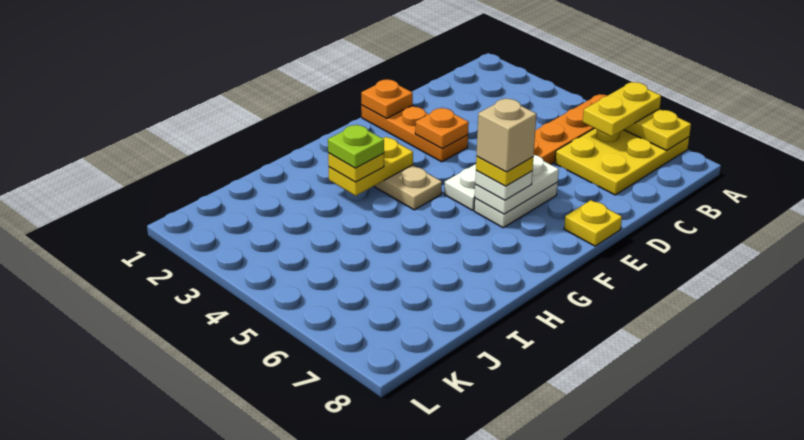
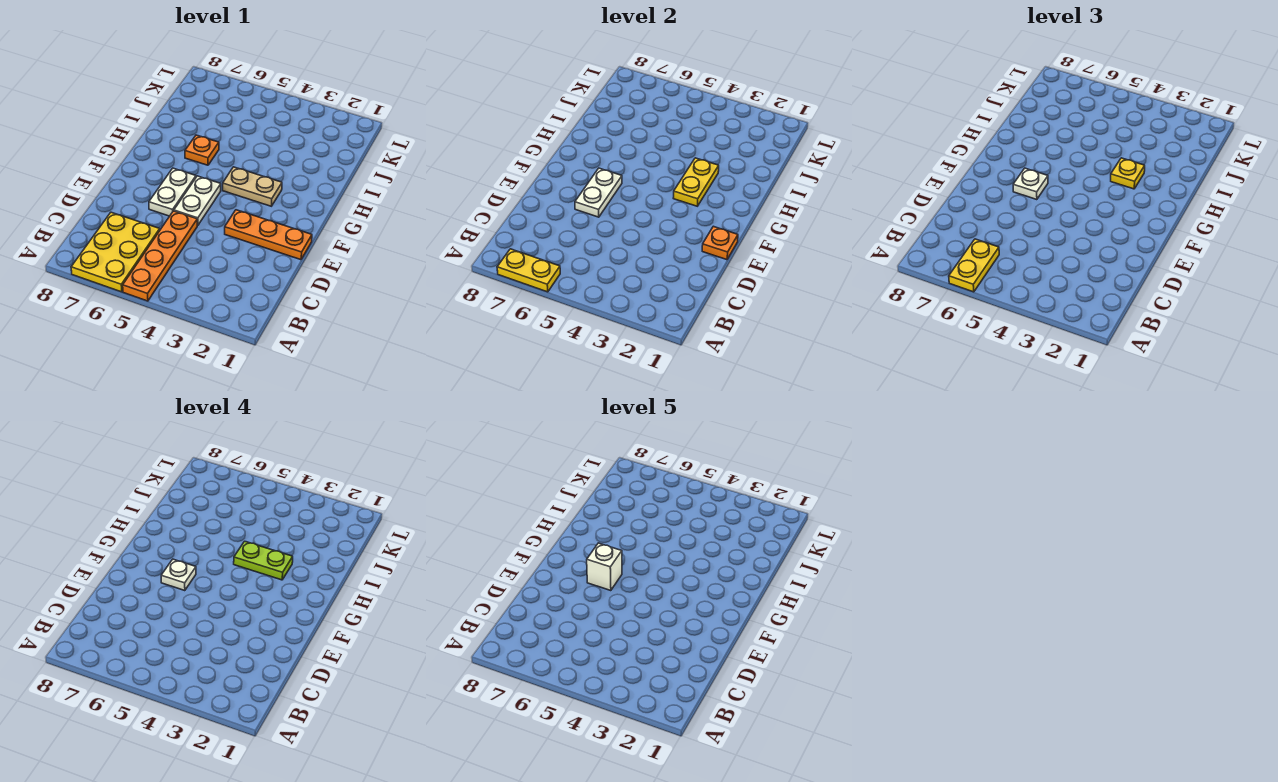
orange 1x1 plate [415,108,469,149] -> orange 1x1 plate moved to [185,135,219,165]
yellow 1x1 plate [564,200,622,246] -> none
yellow 1x1 plate [476,157,533,186] -> white 1x1 plate [161,559,196,591]
tan 1x1 brick [476,98,536,172] -> white 1x1 brick [587,543,622,591]
lime 1x1 plate [328,124,384,168] -> lime 1x2 plate [234,541,293,580]

